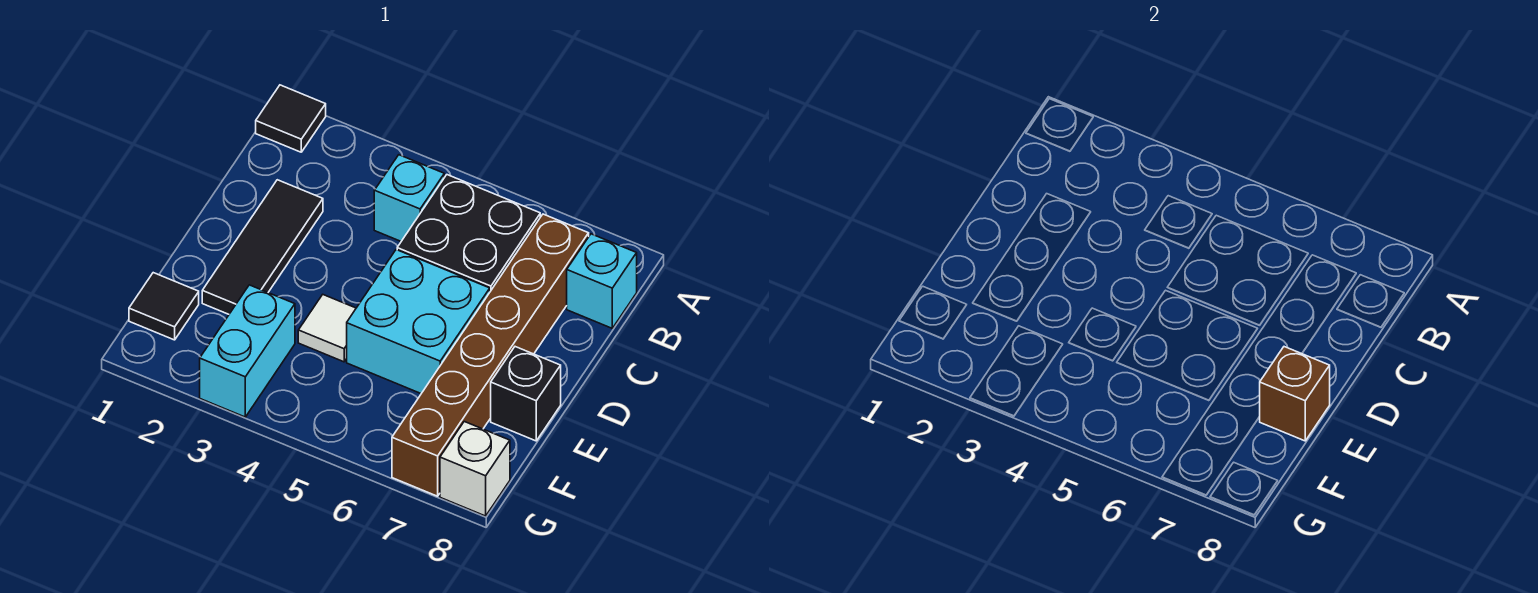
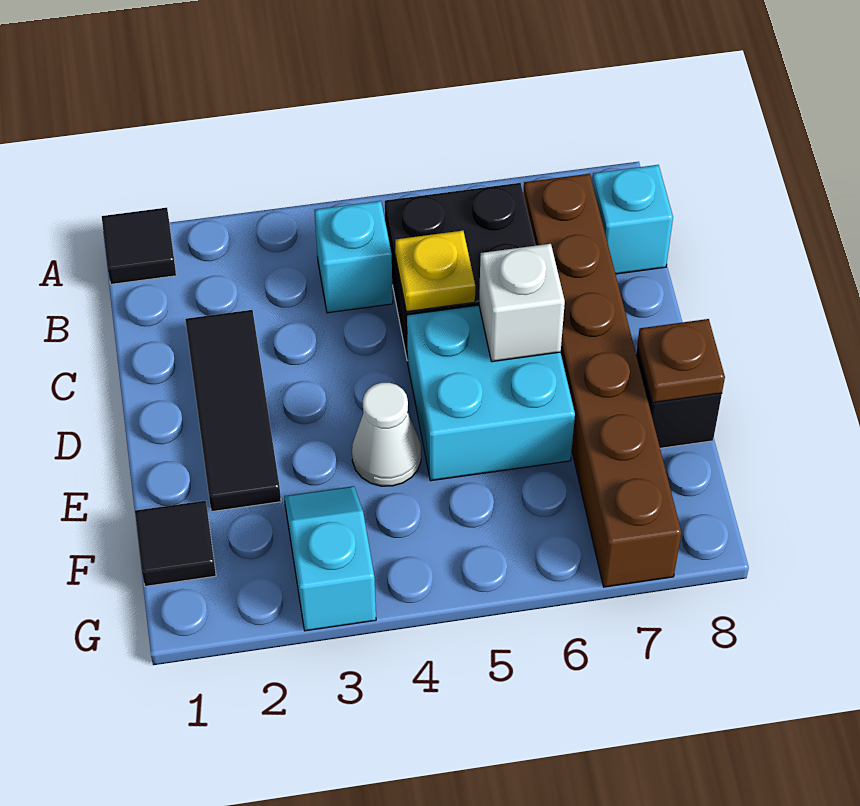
none -> yellow 1x1 plate [395,231,475,312]
white 1x1 tile [298,295,356,362] -> white 1x1 cone [352,383,421,486]
brown 1x1 brick [1260,347,1330,441] -> brown 1x1 plate [637,319,725,403]
cyan 1x2 brick [200,285,295,417] -> cyan 1x2 slope [284,486,376,631]
white 1x1 brick [440,422,510,516] -> white 1x1 brick moved to [479,244,565,362]

